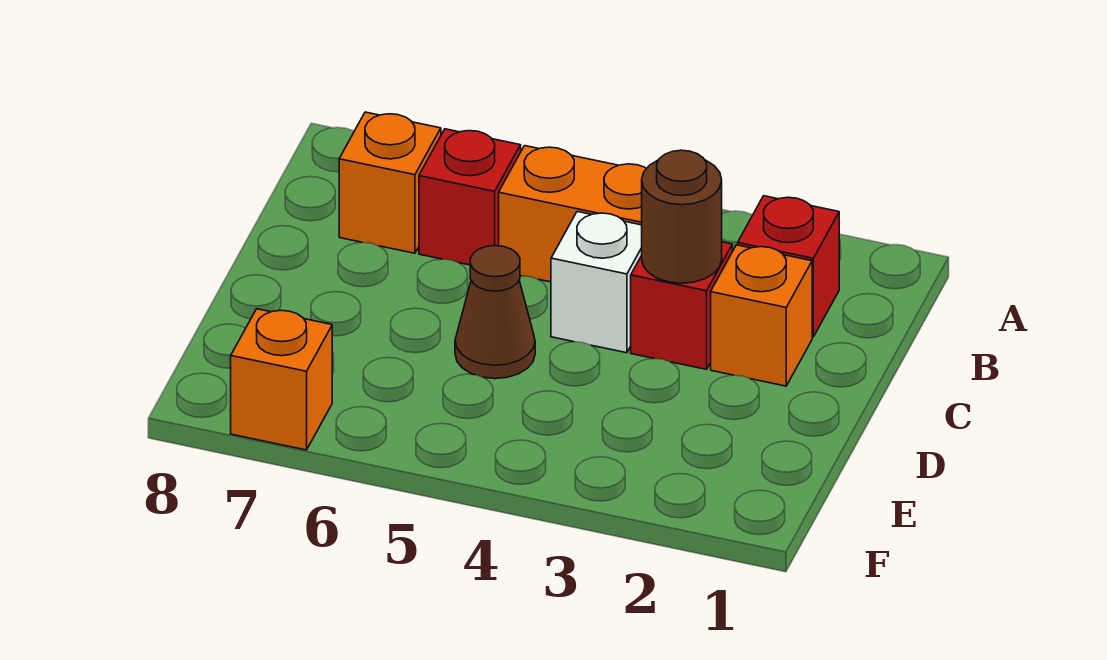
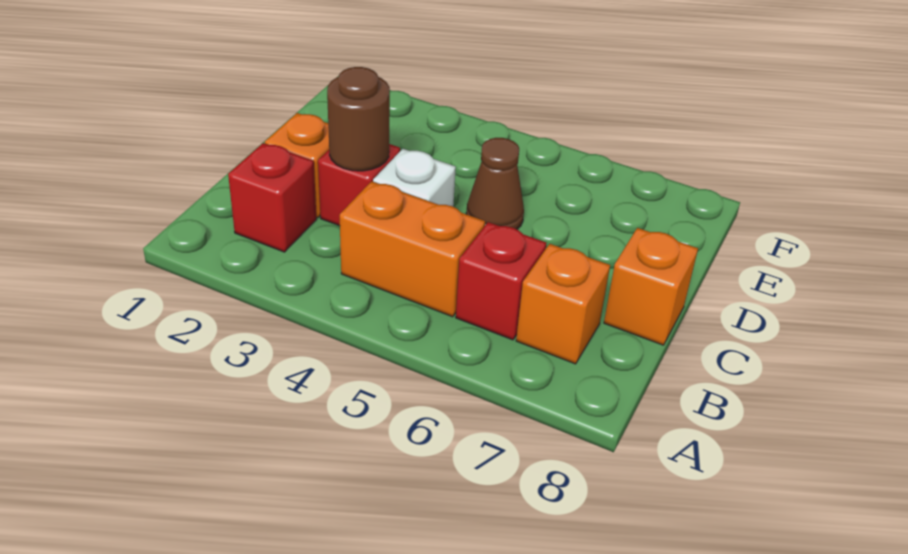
orange 1x1 brick [231,309,332,450] -> orange 1x1 brick moved to [604,228,698,345]

